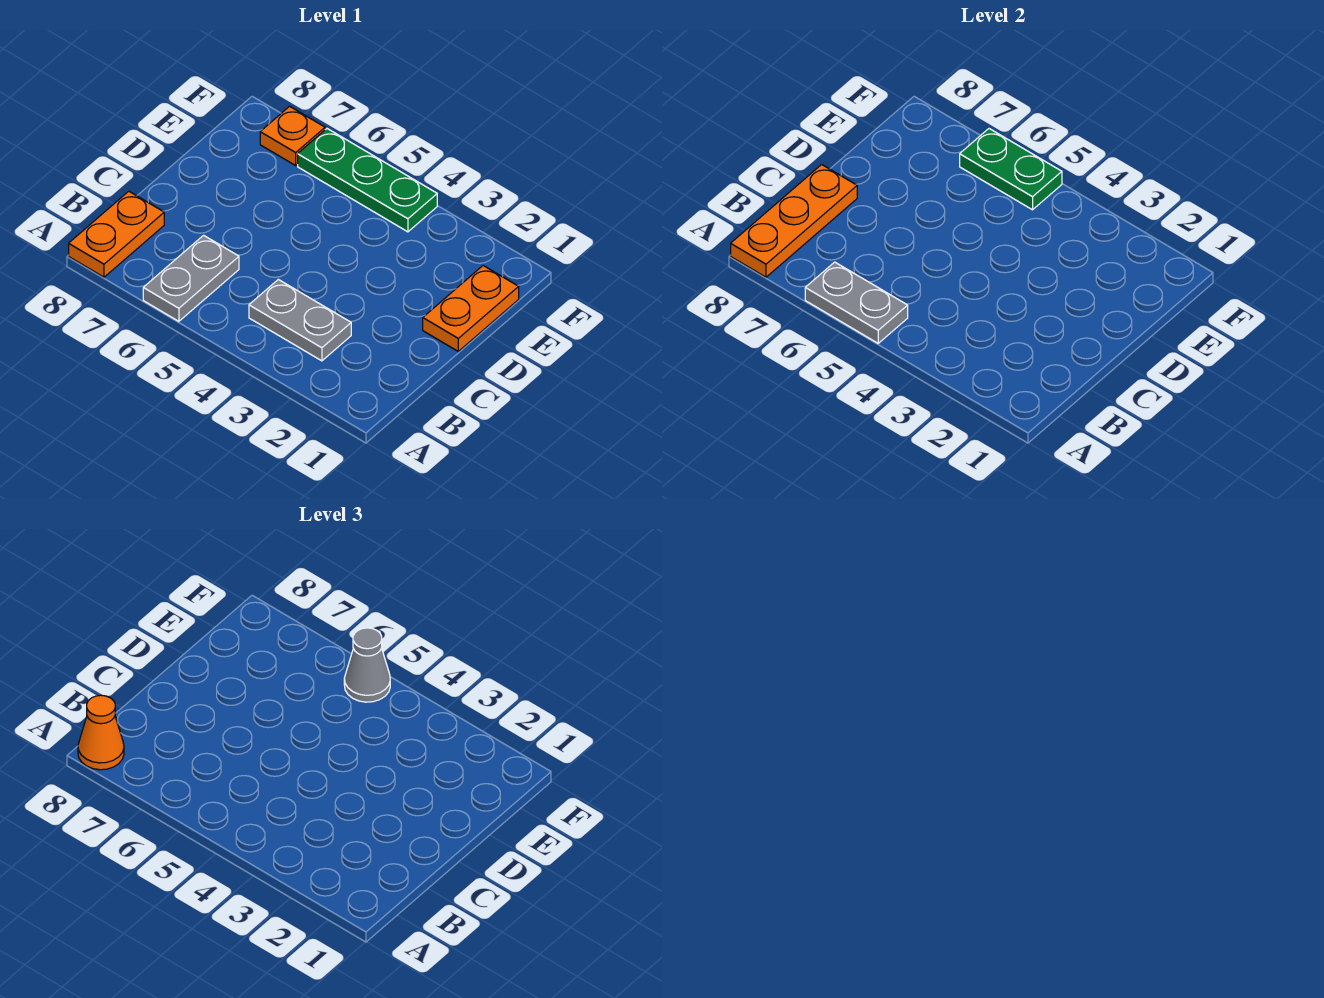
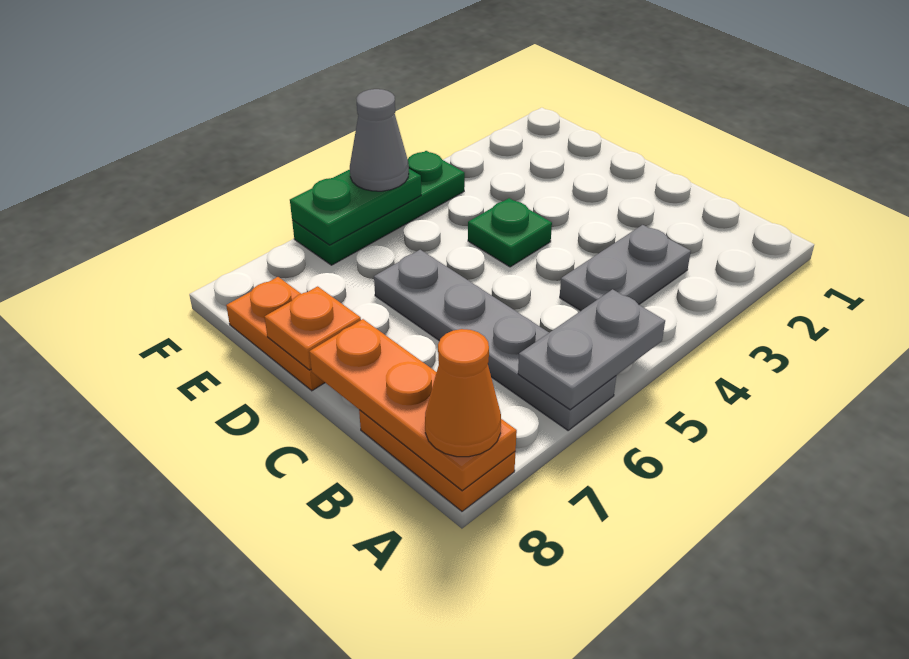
grey 1x2 plate [143,235,239,321] -> grey 1x4 plate [374,250,616,430]
orange 1x2 plate [423,266,519,351] -> orange 1x2 plate moved to [226,277,325,391]
none -> green 1x1 plate [468,198,552,267]
orange 1x1 plate [260,106,325,165] -> orange 1x1 plate moved to [265,286,361,370]

